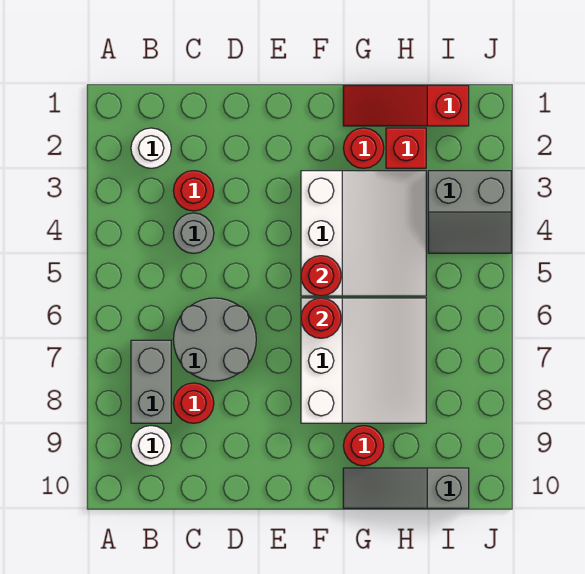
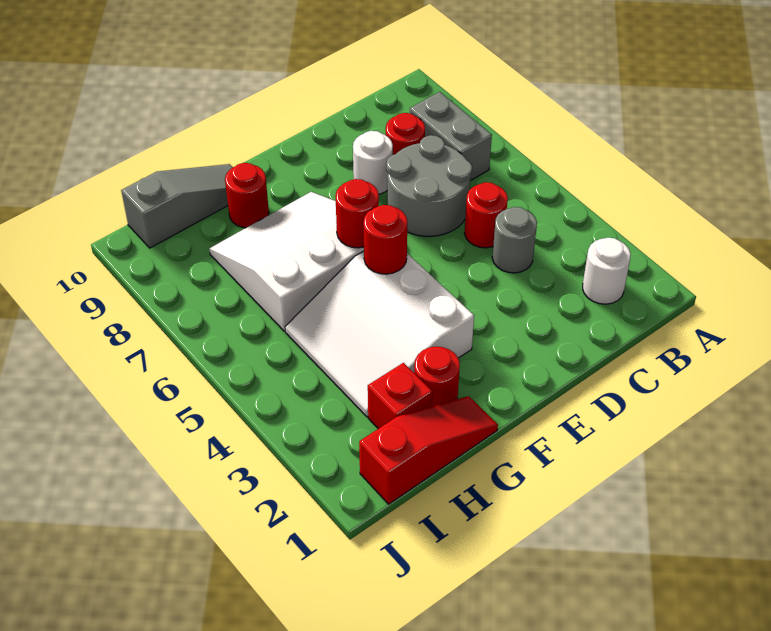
white 1x1 round brick [131,426,171,466] -> white 1x1 round brick moved to [353,131,393,194]
red 1x1 round brick [173,171,214,211] -> red 1x1 round brick moved to [465,182,508,248]
white 3x3 slope [301,298,426,423] -> white 3x3 slope turned to [210,192,364,331]
grey 2x2 slope [428,171,511,253] -> none

